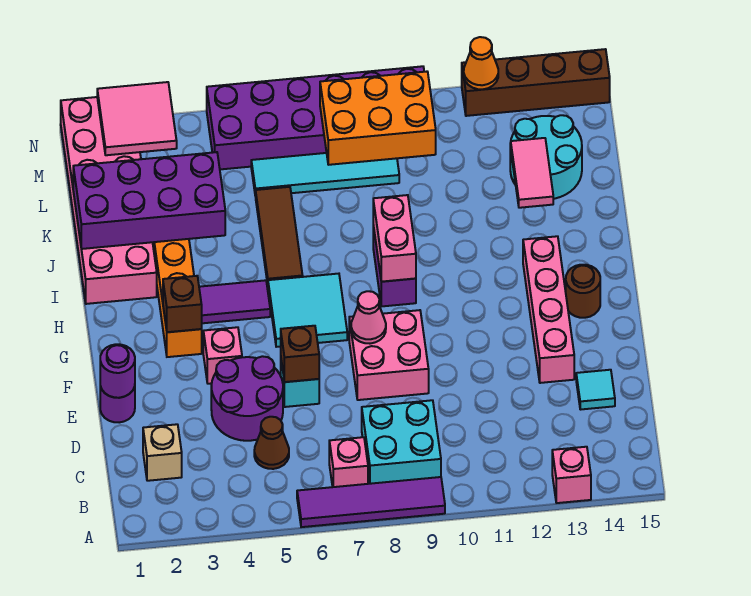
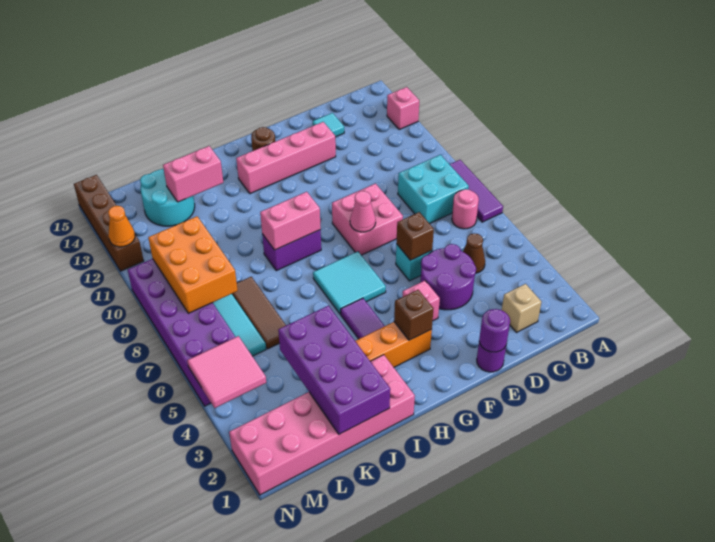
purple 1x4 tile [297,477,445,527] -> purple 1x3 tile [450,160,503,222]
pink 1x1 brick [329,437,368,487] -> pink 1x1 round brick [452,189,479,229]
brown 1x3 tile [256,187,303,284] -> brown 1x3 tile turned to [232,277,286,349]
pink 1x2 tile [511,138,553,208] -> pink 1x2 brick [163,146,223,202]
pink 2x2 tile [97,82,177,155] -> pink 2x2 tile moved to [187,336,266,408]

